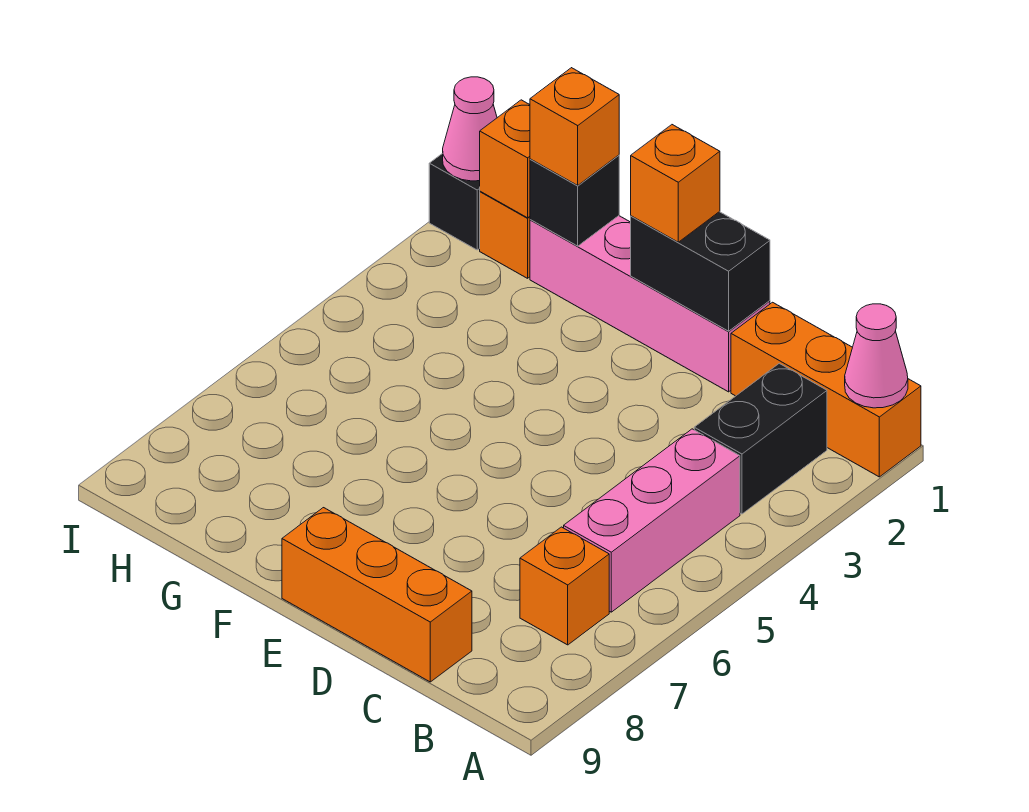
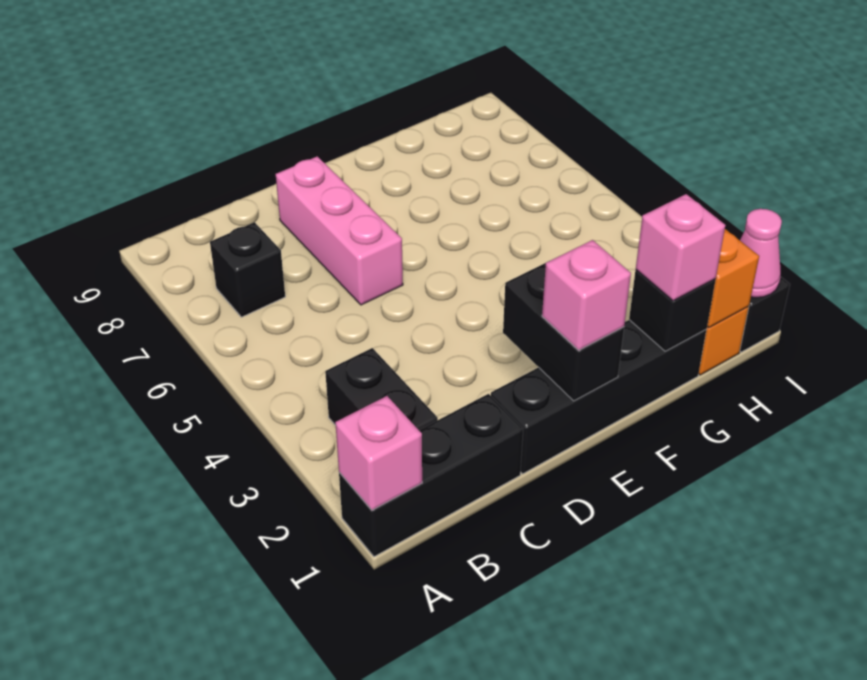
orange 1x3 brick [731,302,921,477] -> black 1x3 brick [339,394,523,557]
pink 1x1 cone [845,304,908,408] -> pink 1x1 brick [335,396,422,510]
pink 1x3 brick [564,429,740,612] -> pink 1x3 brick moved to [276,156,403,305]
orange 1x1 brick [520,527,609,645] -> black 1x1 brick [210,222,285,317]
orange 1x3 brick [282,508,472,682] -> none
pink 1x4 brick [530,216,770,392] -> black 1x4 brick [491,320,706,474]
black 1x2 brick [631,212,770,331] -> black 1x2 brick turned to [503,263,624,401]
orange 1x1 brick [631,125,720,242] -> pink 1x1 brick [542,240,631,350]
orange 1x1 brick [530,68,619,185] -> pink 1x1 brick [636,194,725,301]

